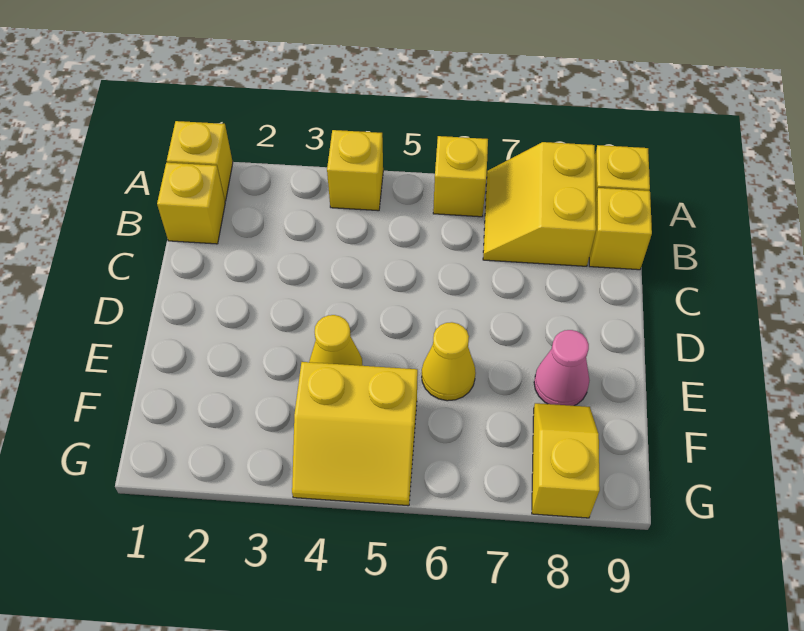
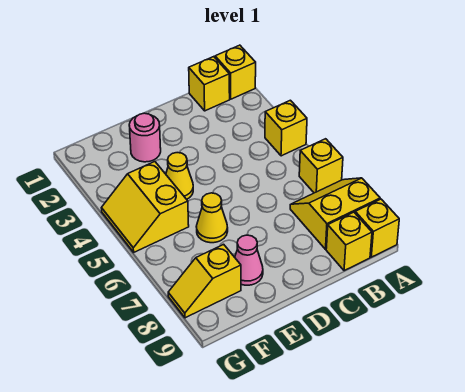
none -> pink 1x1 round brick [129,113,161,162]
yellow 1x2 slope [532,403,600,518] -> yellow 1x2 slope turned to [168,244,241,318]

